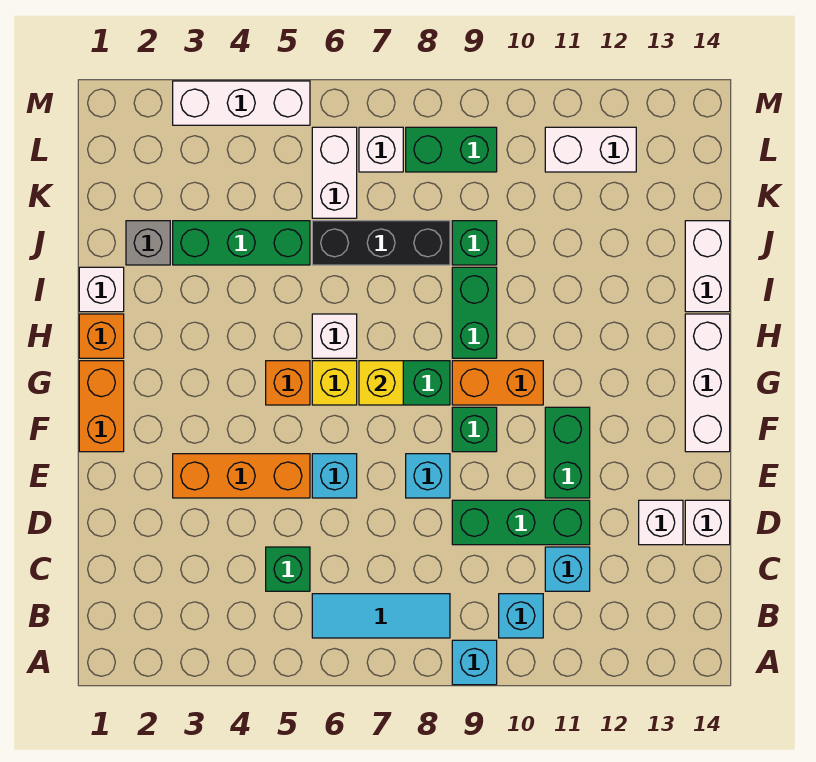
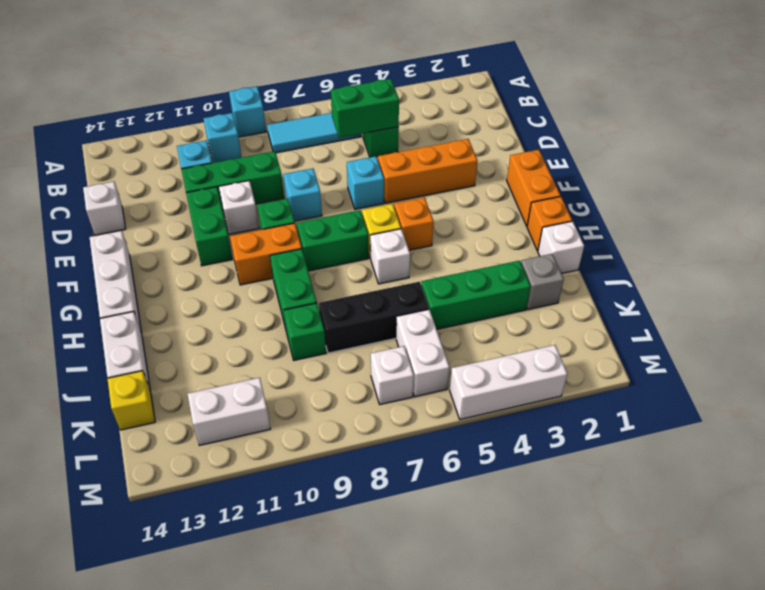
white 1x1 brick [639,500,683,545] -> white 1x1 brick moved to [219,181,259,234]
yellow 1x1 brick [359,361,403,405] -> yellow 1x1 brick moved to [107,371,155,430]
green 1x2 brick [406,127,497,172] -> green 1x2 brick moved to [331,79,399,138]

